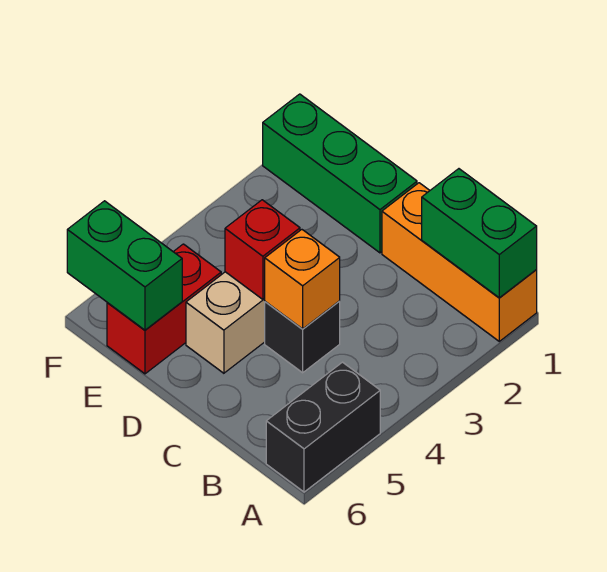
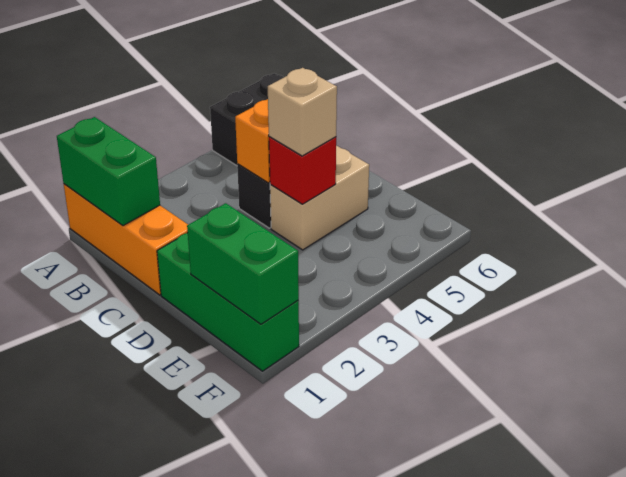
none -> tan 1x1 brick [268,68,337,156]
red 1x2 brick [107,244,221,374] -> none
green 1x2 brick [67,201,182,330] -> green 1x2 brick moved to [187,203,299,324]

